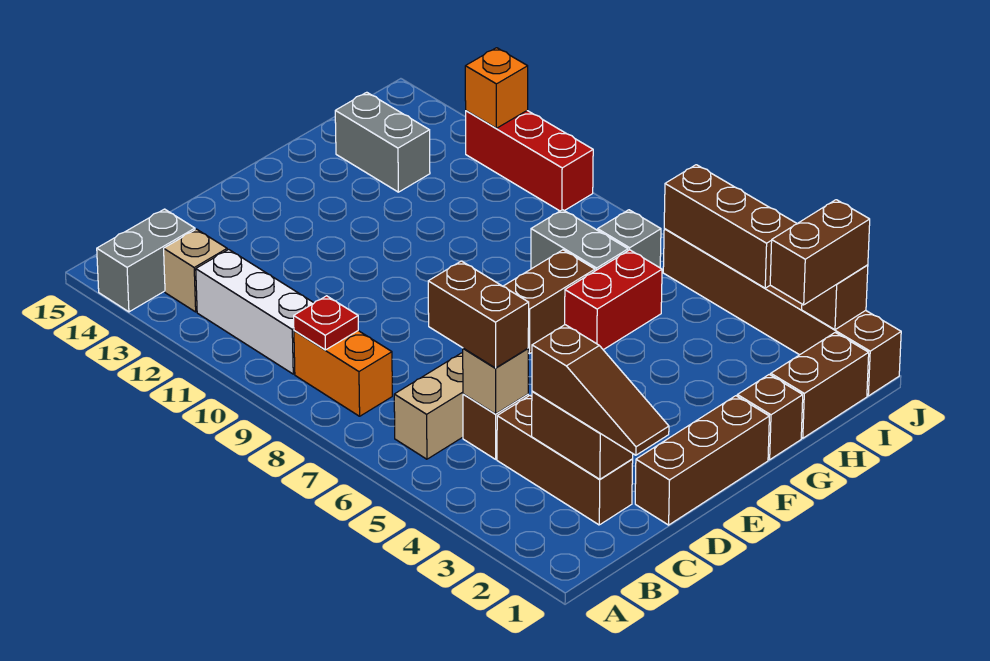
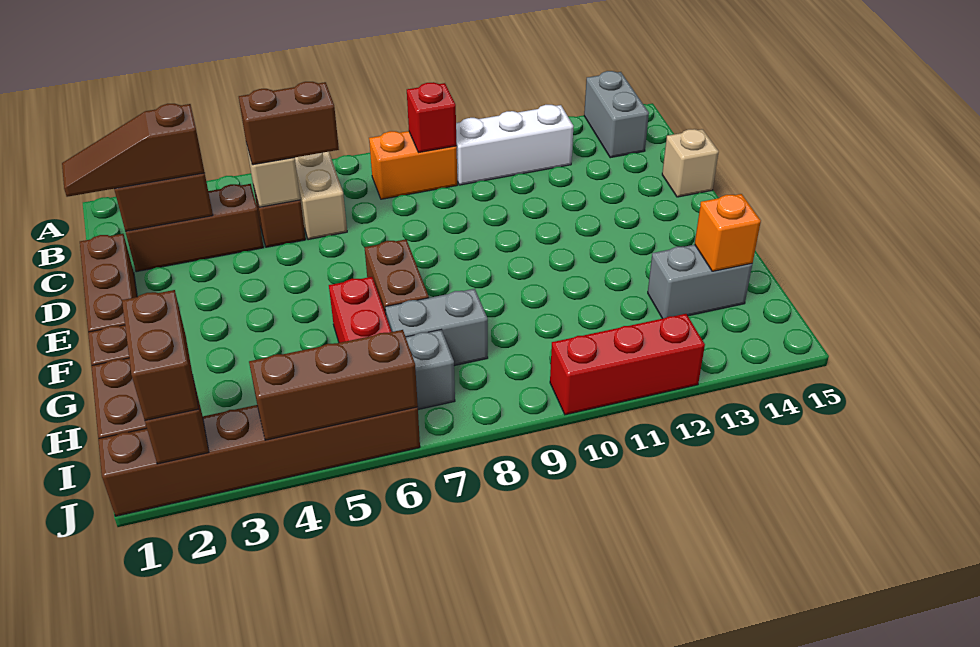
red 1x1 plate [294,296,358,350] -> red 1x1 brick [407,82,457,152]
tan 1x1 brick [164,229,227,312] -> tan 1x1 brick moved to [662,129,719,197]
orange 1x1 brick [465,48,528,128] -> orange 1x1 brick moved to [695,194,761,271]

